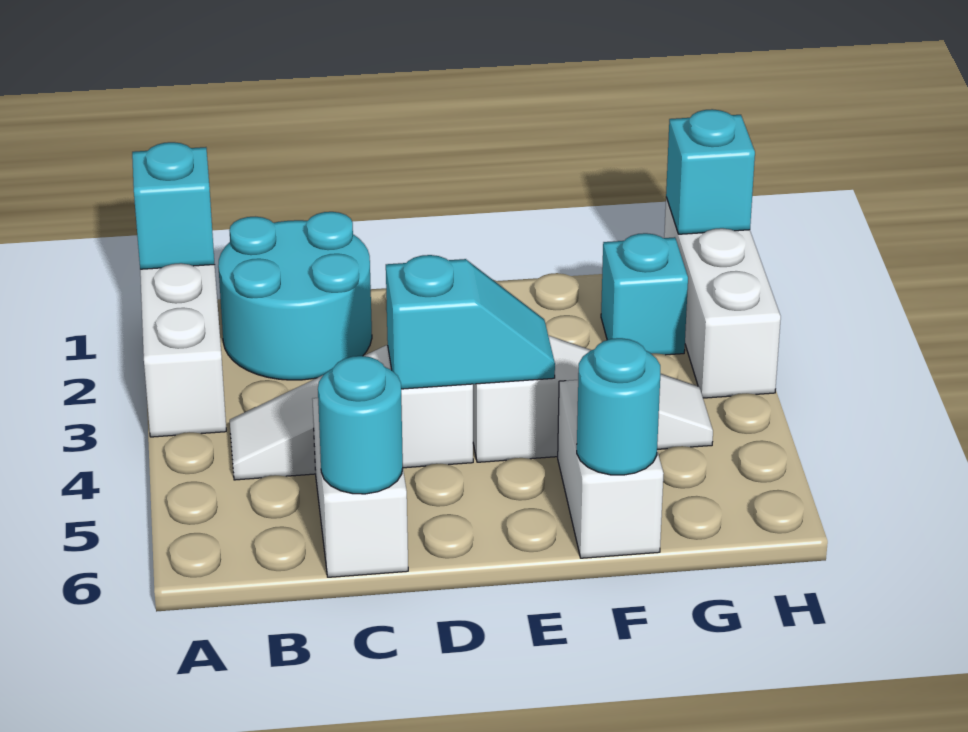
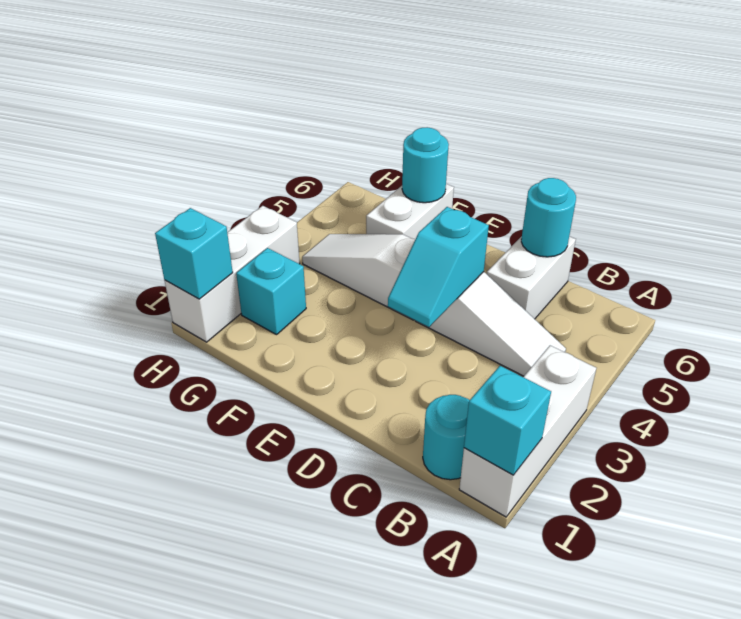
cyan 2x2 round brick [218,212,372,380] -> cyan 1x1 round brick [423,395,469,480]
cyan 1x2 slope [386,255,555,389] -> cyan 1x2 slope turned to [388,207,489,327]

